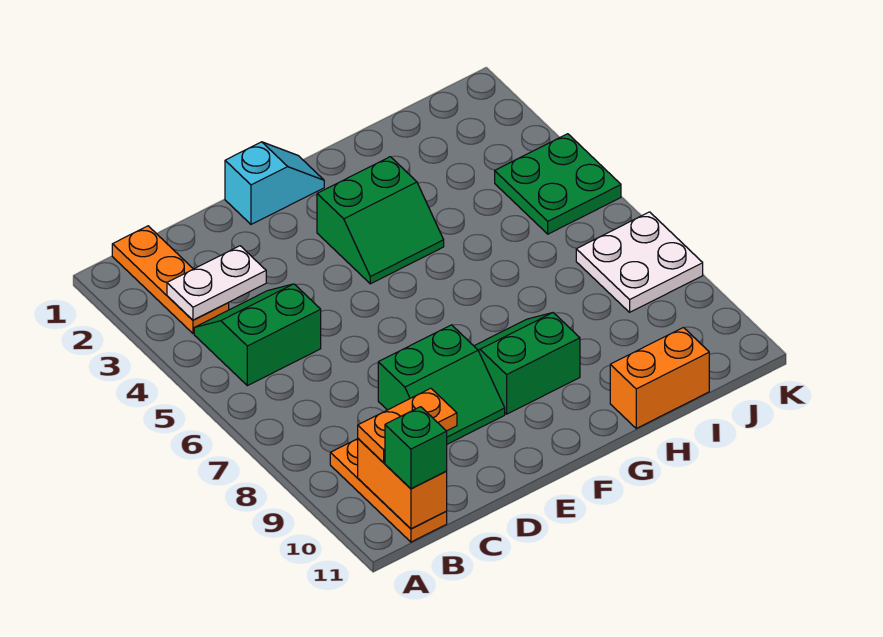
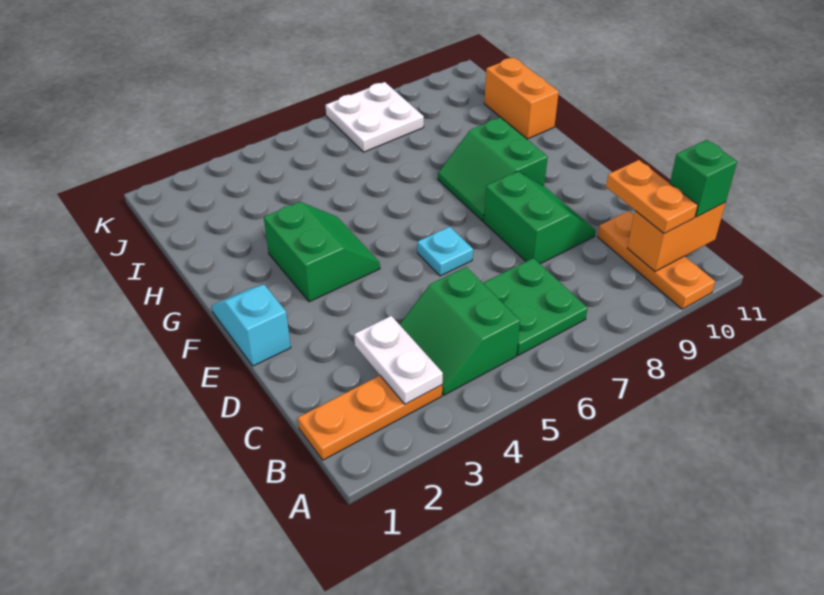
orange 1x3 plate [330,439,447,542] -> orange 1x3 plate turned to [598,211,715,309]
none -> cyan 1x1 plate [417,227,473,276]
green 2x2 plate [495,134,621,234] -> green 2x2 plate moved to [483,258,588,355]

